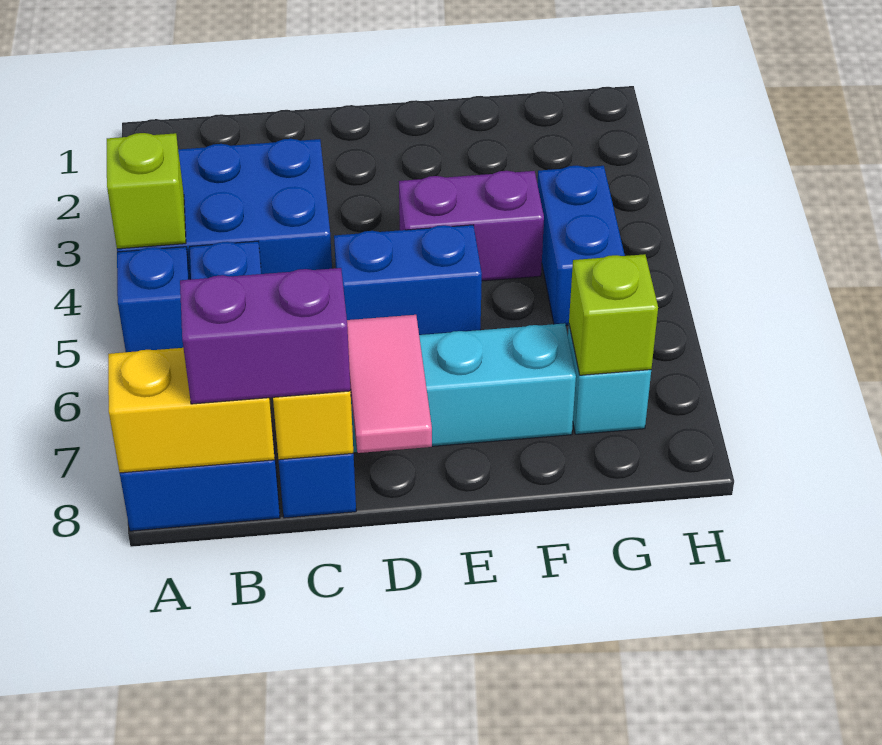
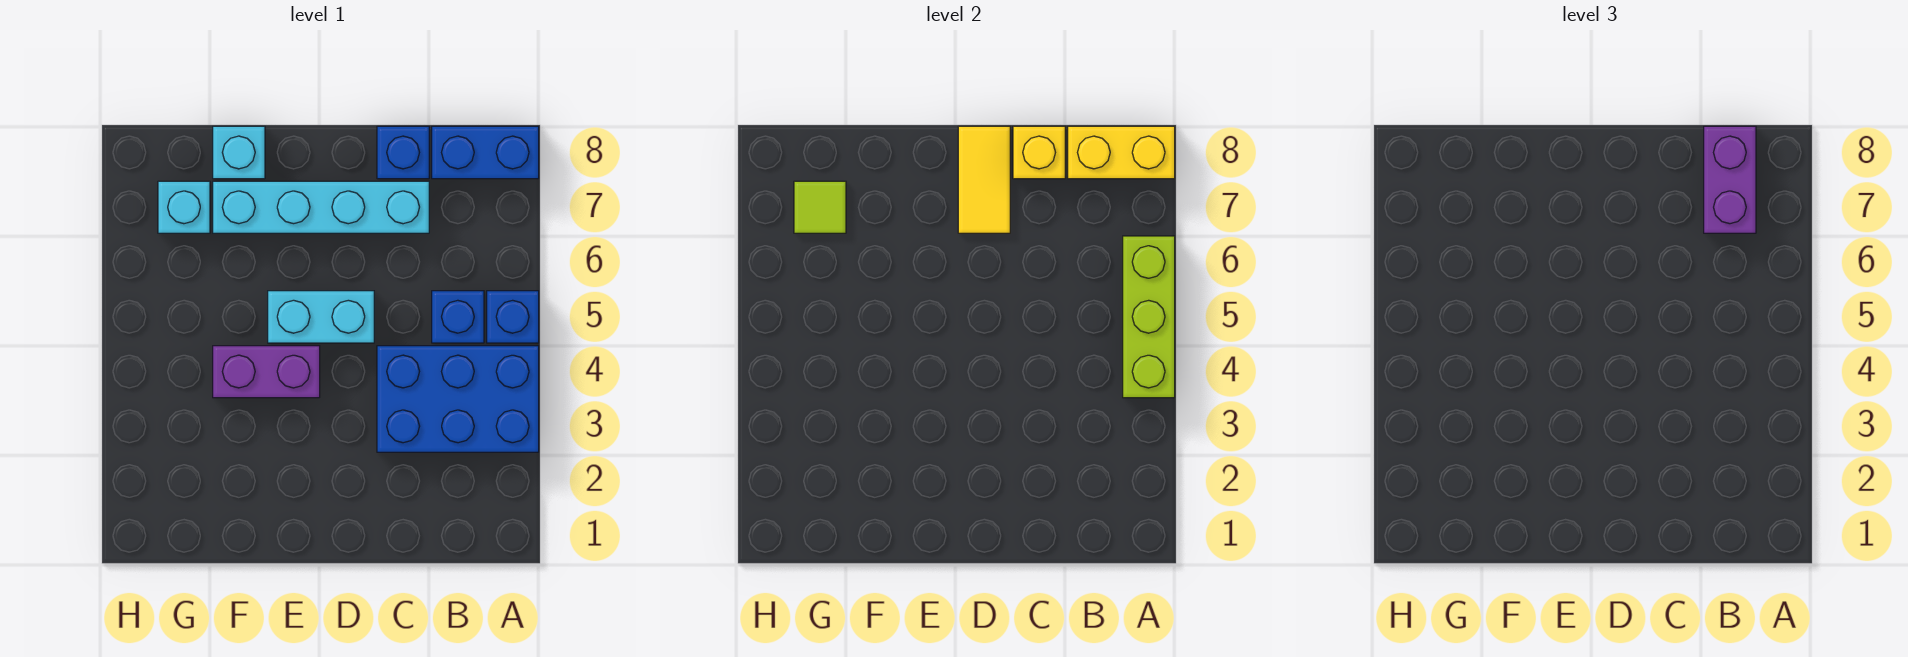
lime 1x1 brick [107,133,186,249] -> lime 1x3 brick [1123,236,1175,398]
purple 1x2 brick [180,268,351,404] -> purple 1x2 brick turned to [1704,126,1756,233]
blue 1x2 brick [334,225,482,335] -> cyan 1x2 brick [268,291,374,343]
pink 1x2 tile [347,315,432,453] -> yellow 1x2 tile [958,126,1010,233]
none -> cyan 1x1 brick [213,126,265,179]
blue 1x2 brick [537,166,625,326] -> none
lime 1x1 brick [569,254,658,375] -> lime 1x1 tile [794,181,846,233]

